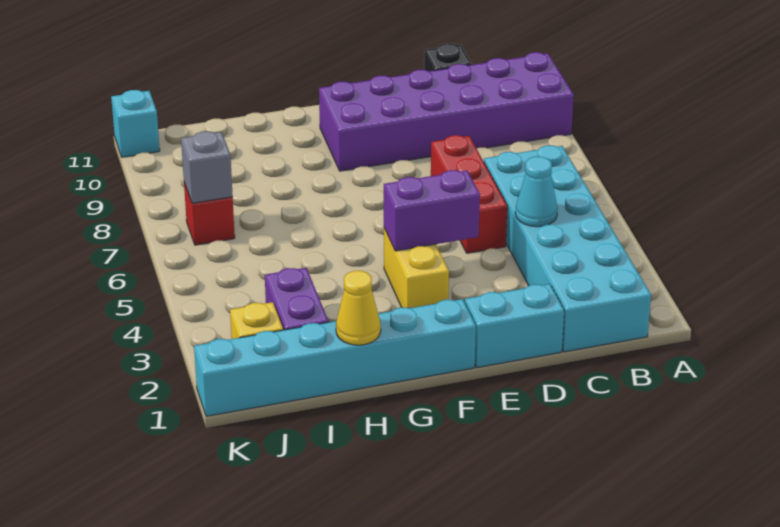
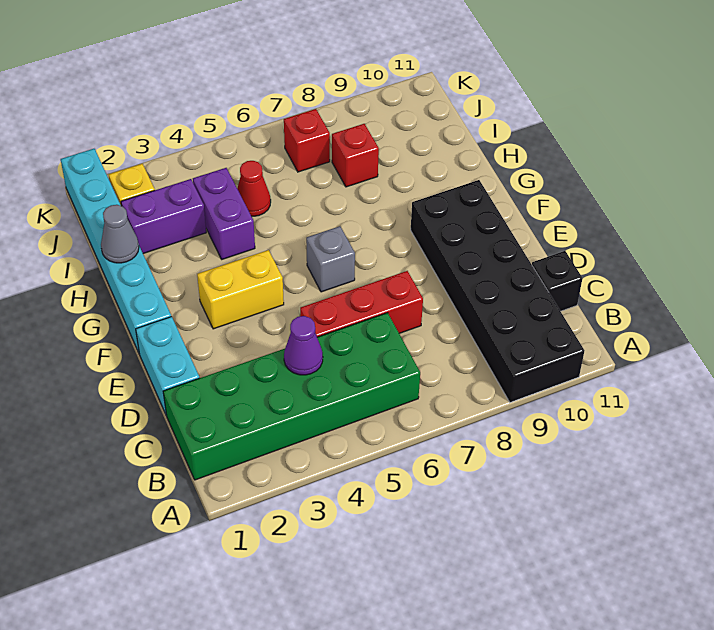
purple 2x6 brick [319,52,574,171] -> black 2x6 brick [411,180,584,402]
cyan 2x6 brick [484,145,651,352] -> green 2x6 brick [163,313,420,480]
cyan 1x1 cone [515,157,558,227] -> purple 1x1 cone [284,316,323,375]
purple 1x2 brick [384,170,480,251] -> purple 1x2 brick moved to [193,168,255,259]
yellow 1x1 cone [336,271,381,345] -> grey 1x1 cone [101,205,139,263]
none -> red 1x1 cone [237,161,271,216]
none -> red 1x1 brick [332,124,379,187]
grey 1x1 brick [181,131,233,203] -> grey 1x1 brick moved to [306,226,355,292]
cyan 1x1 brick [111,90,160,157] -> none

